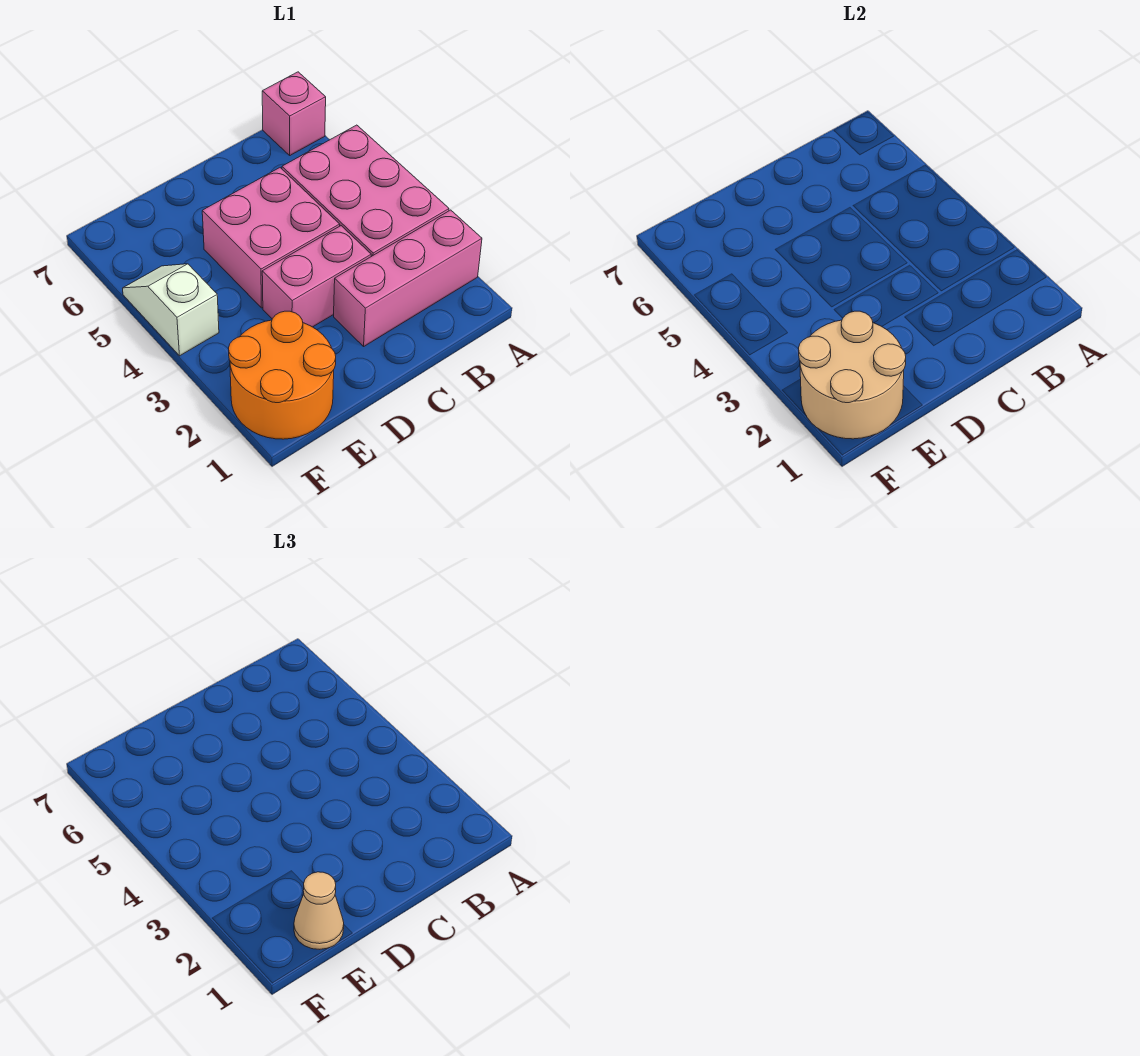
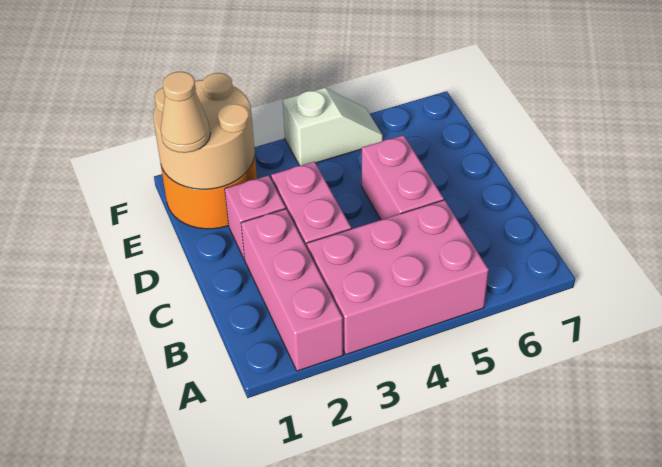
pink 1x1 brick [262,72,326,155] -> pink 1x1 brick moved to [225,175,286,260]
pink 2x2 brick [202,168,340,308] -> pink 1x2 brick [362,135,444,220]

